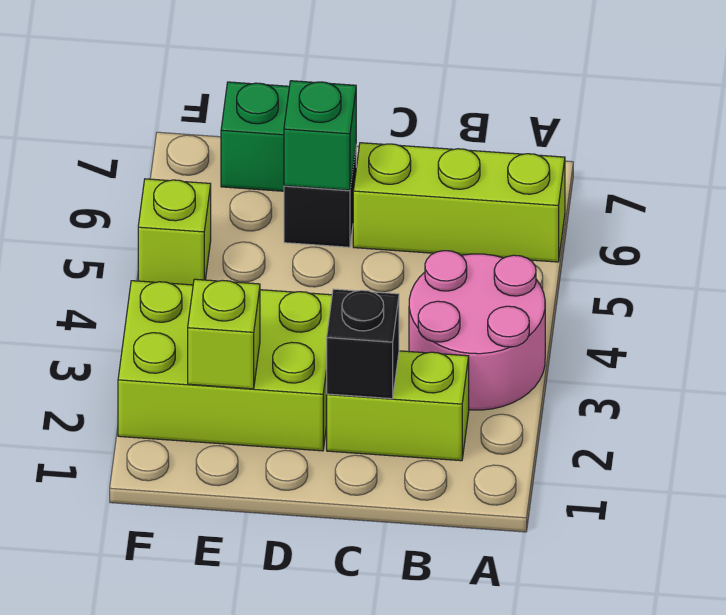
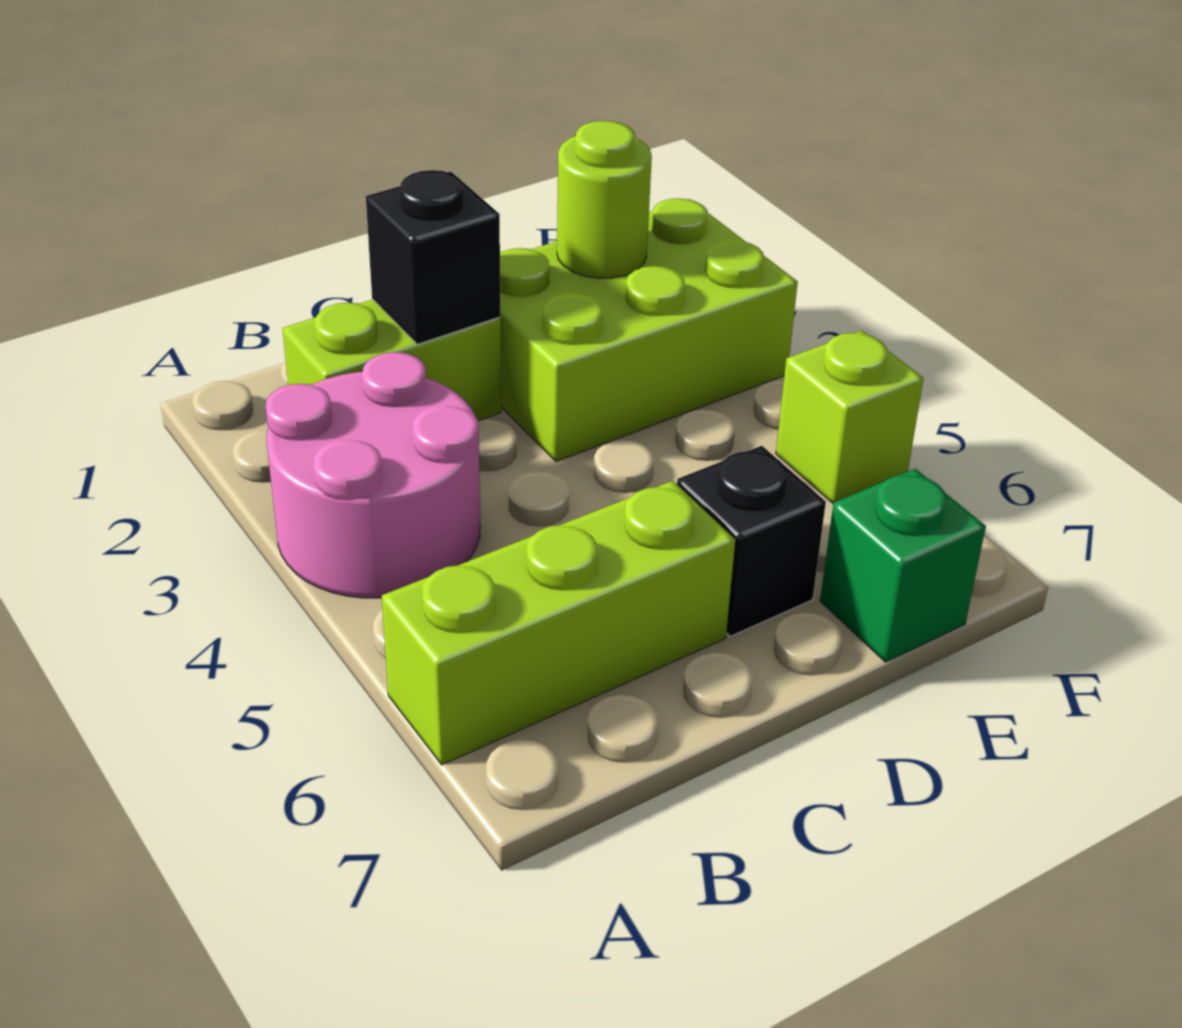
green 1x1 brick [284,81,356,190] -> none
lime 1x1 brick [188,279,260,389] -> lime 1x1 round brick [557,121,652,278]

